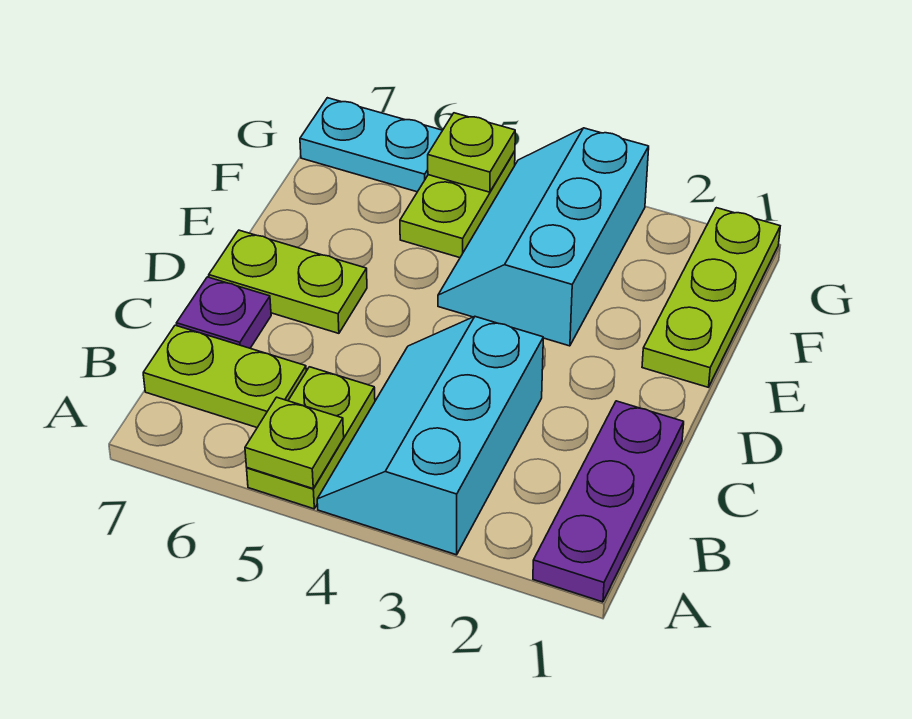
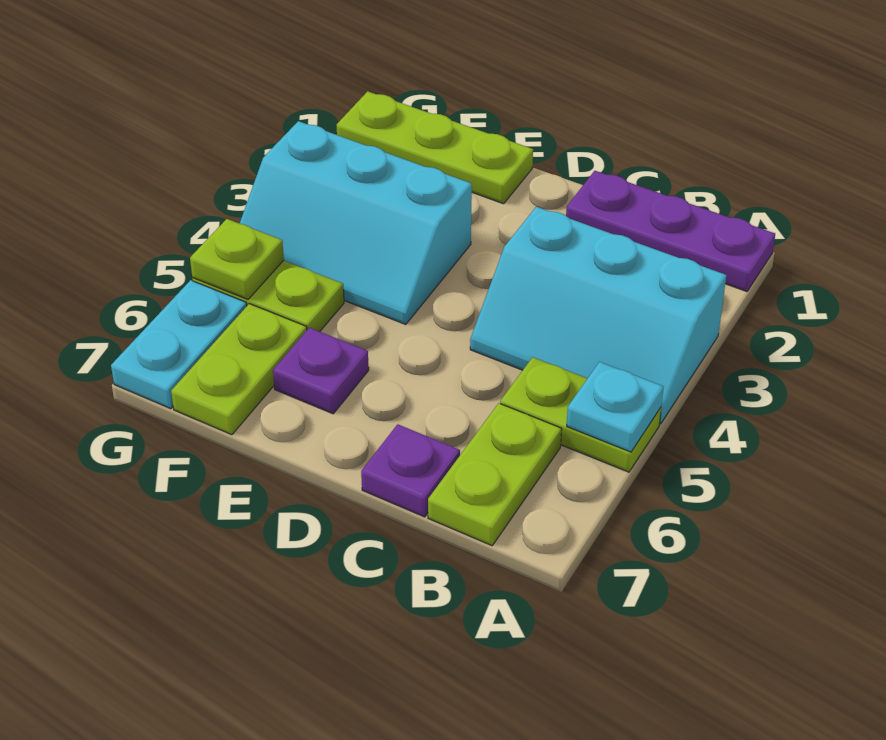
lime 1x1 plate [245,397,344,489] -> cyan 1x1 plate [567,362,663,452]
lime 1x2 plate [209,230,367,333] -> lime 1x2 plate moved to [171,304,307,435]
none -> purple 1x1 plate [273,328,369,414]

